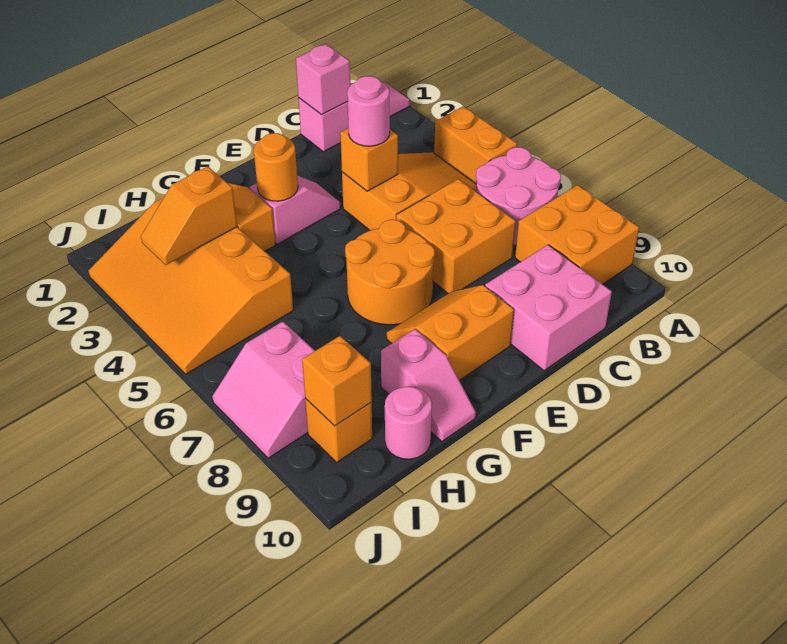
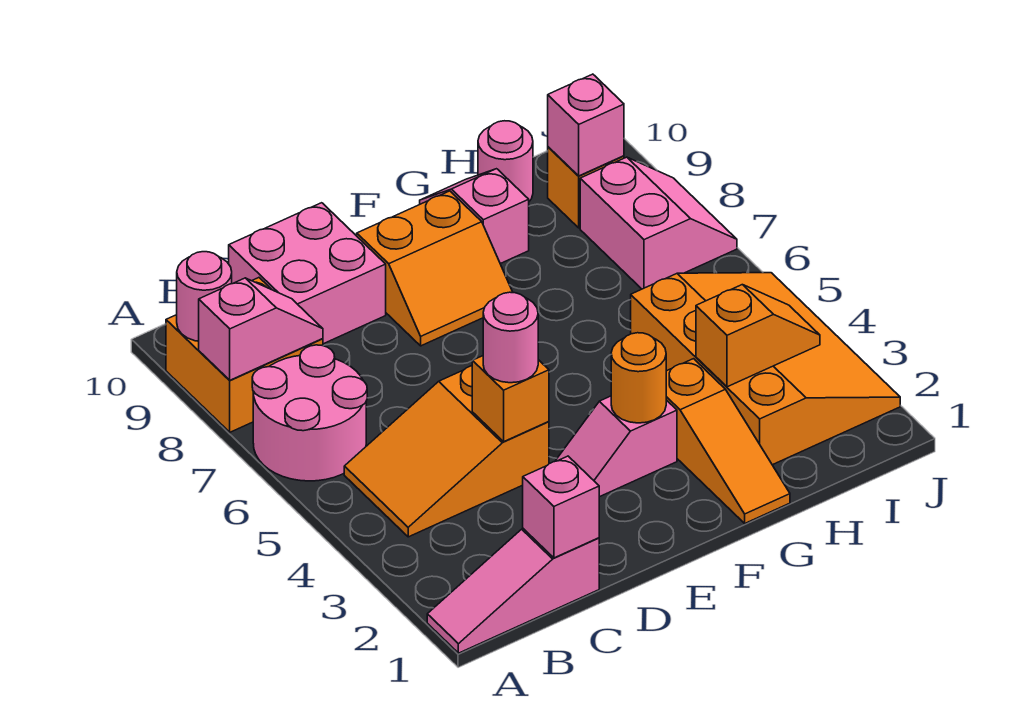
orange 1x2 brick [434,106,517,184] -> none
none -> pink 1x2 slope [199,278,323,380]
none -> pink 1x1 round brick [177,252,232,341]
orange 2x2 brick [396,179,516,294] -> none
orange 2x2 round brick [345,220,435,325] -> none
orange 1x1 brick [302,336,372,426] -> pink 1x1 brick [548,74,624,176]

